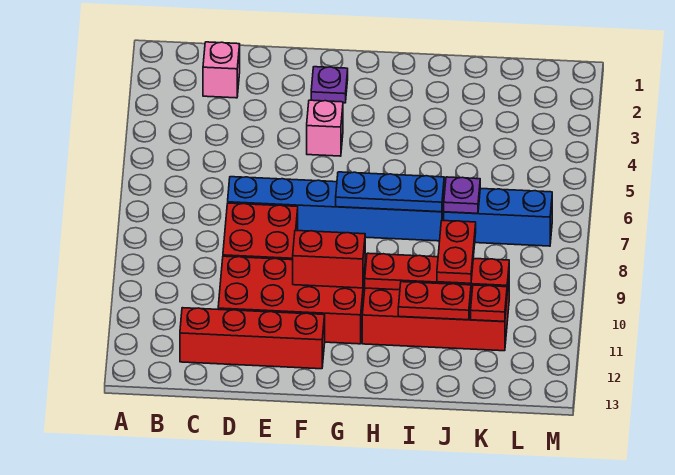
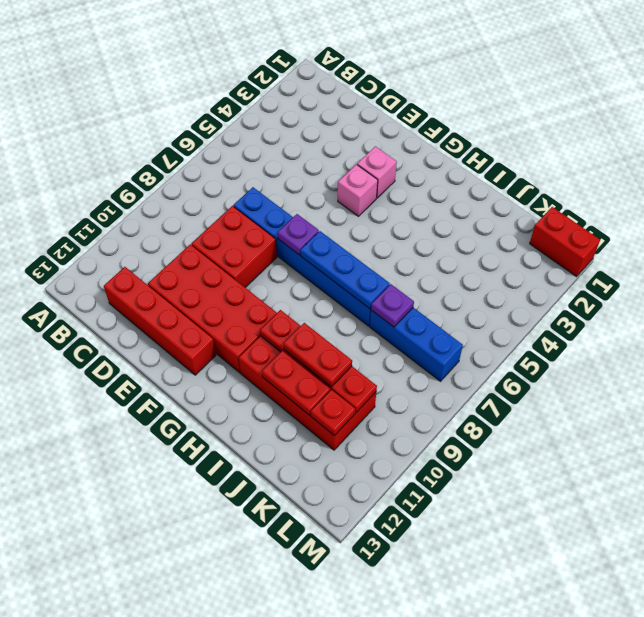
pink 1x1 brick [203,42,240,98] -> pink 1x1 brick moved to [357,146,397,198]
purple 1x1 plate [311,67,348,103] -> purple 1x1 plate moved to [277,214,319,255]
red 1x2 brick [293,230,365,288] -> red 1x2 brick moved to [530,207,600,277]
red 1x2 plate [437,221,476,283] -> red 1x2 plate turned to [283,323,352,387]

